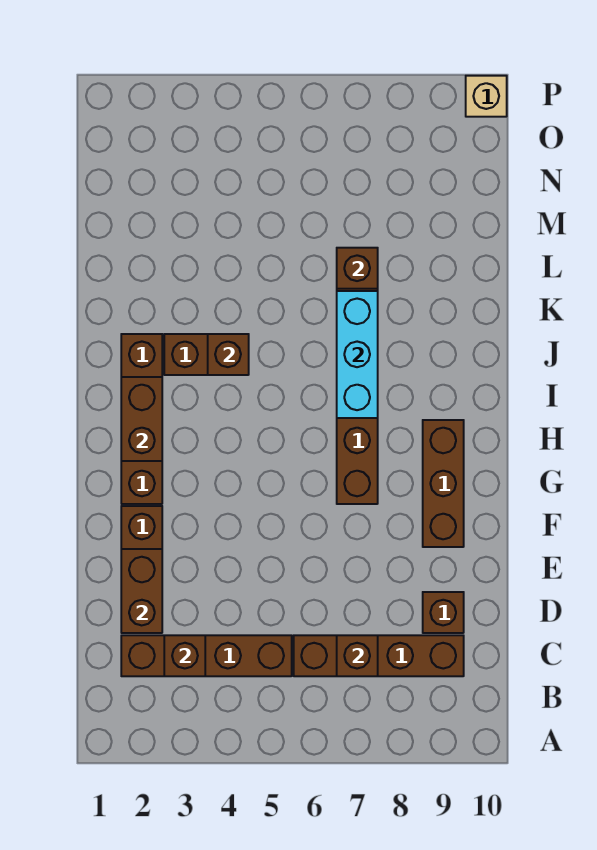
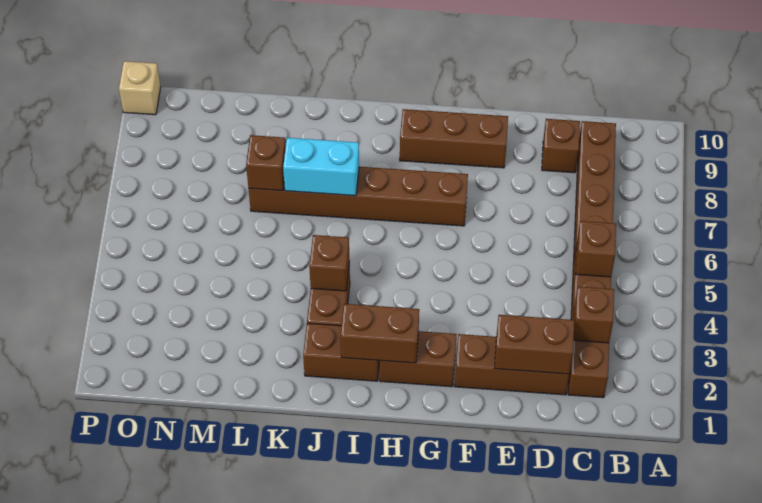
brown 1x1 brick [337,635,378,676] -> brown 1x1 brick moved to [575,221,616,277]
cyan 1x3 brick [337,291,378,418] -> cyan 1x2 brick [283,138,359,196]

